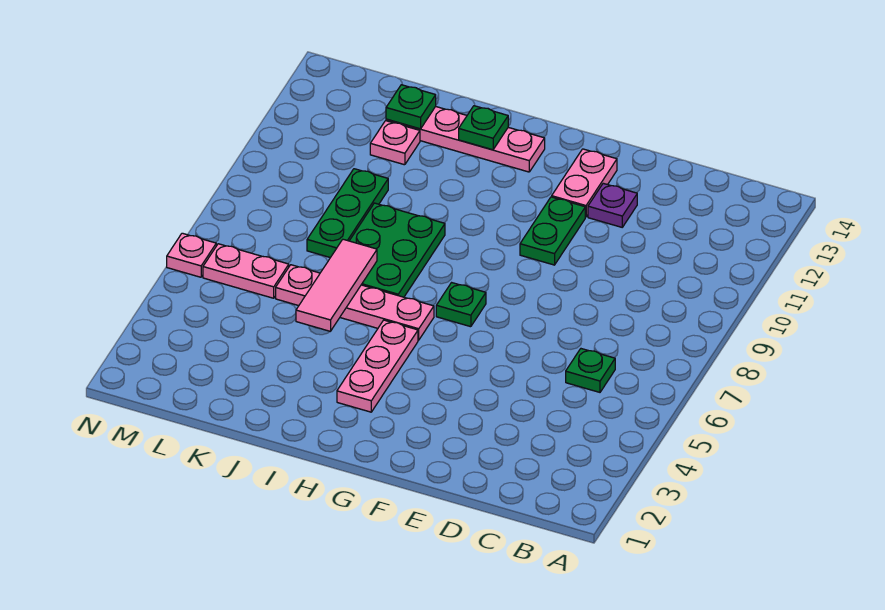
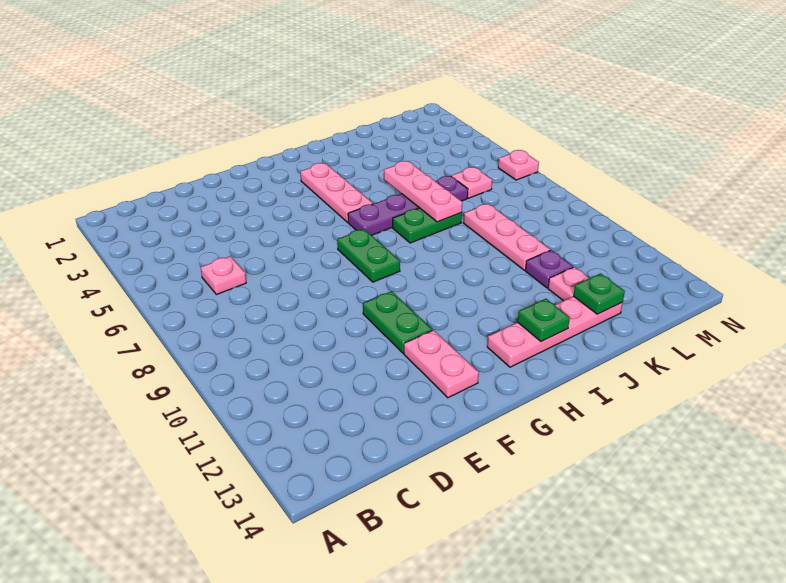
green 1x1 plate [566,349,615,392] -> pink 1x1 plate [201,256,246,295]
purple 1x1 plate [588,183,637,227] -> purple 1x1 plate moved to [525,250,573,288]
green 1x1 plate [436,283,486,327] -> green 1x2 plate [337,229,400,282]
pink 1x4 plate [276,265,434,340] -> purple 1x4 plate [348,176,468,235]
green 2x3 plate [350,203,445,297] -> green 1x2 plate [393,208,462,243]
pink 1x3 tile [296,239,377,331] -> pink 1x3 plate [384,161,462,222]
green 1x3 plate [307,169,388,258] -> pink 1x3 plate [463,204,550,270]
pink 1x2 plate [203,244,289,298] -> pink 1x1 plate [451,167,492,198]

